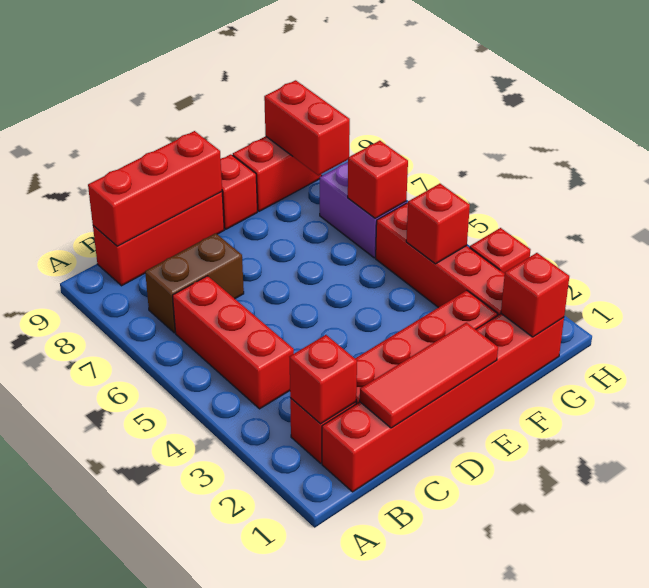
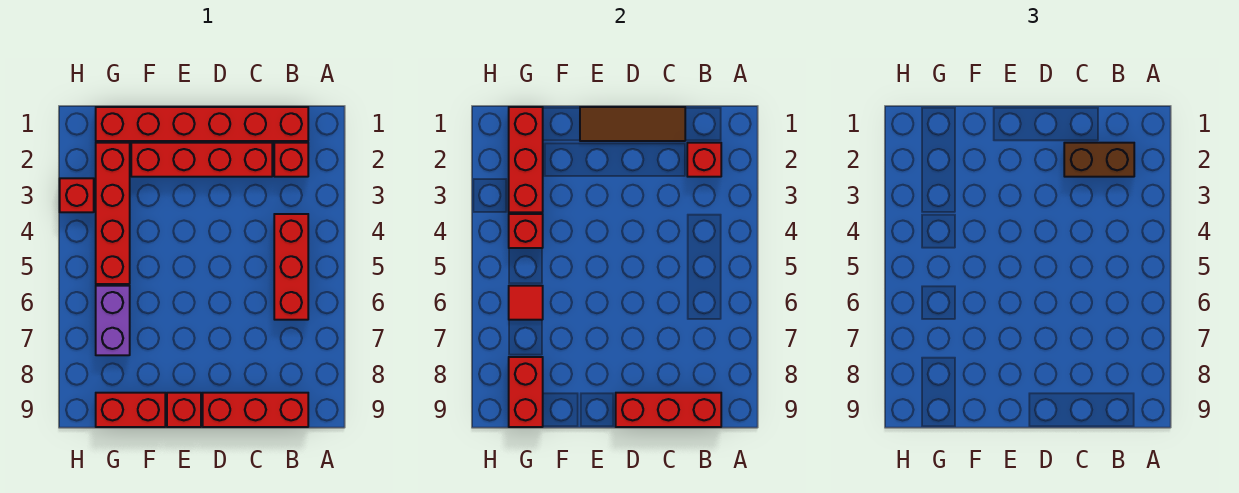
brown 1x2 brick [145,233,244,333] -> brown 1x2 brick moved to [1064,143,1134,177]
red 1x3 tile [360,323,498,428] -> brown 1x3 tile [580,107,685,141]
red 1x1 brick [501,253,569,337] -> red 1x3 brick [509,107,543,212]
red 1x1 brick [348,141,408,218] -> red 1x1 tile [509,286,543,320]

